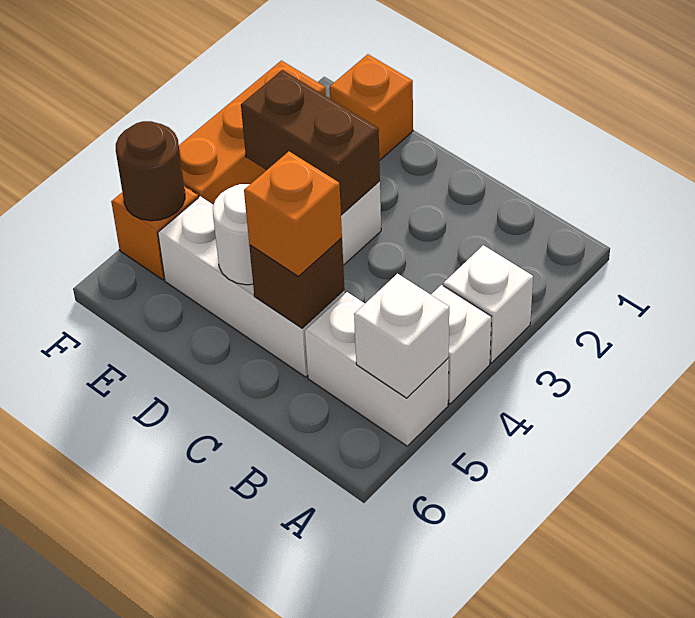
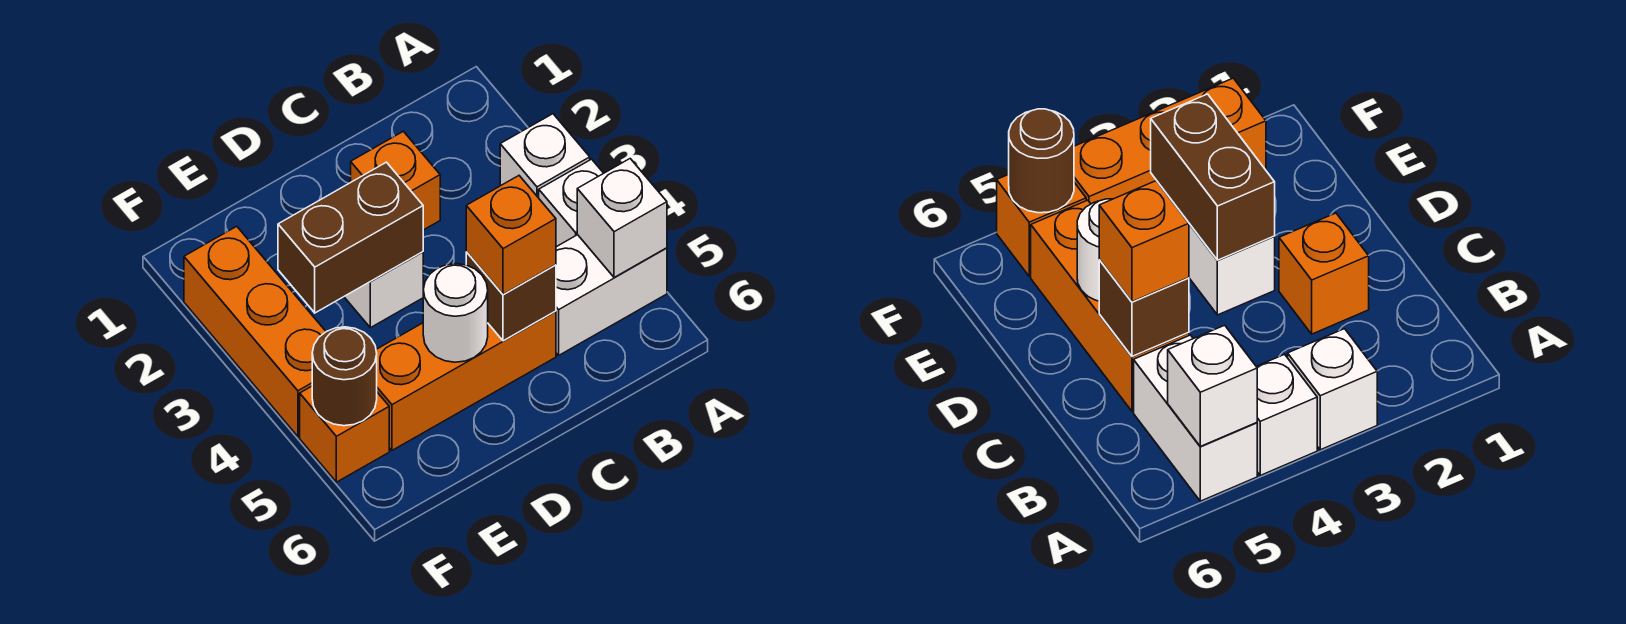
white 1x3 brick [158,196,345,377] -> orange 1x3 brick [376,311,556,450]
orange 1x1 brick [330,54,413,161] -> orange 1x1 brick moved to [351,131,440,230]

